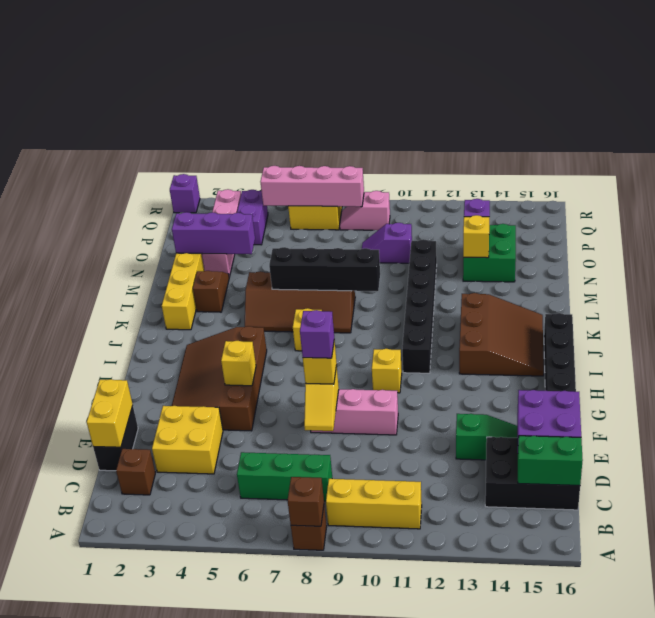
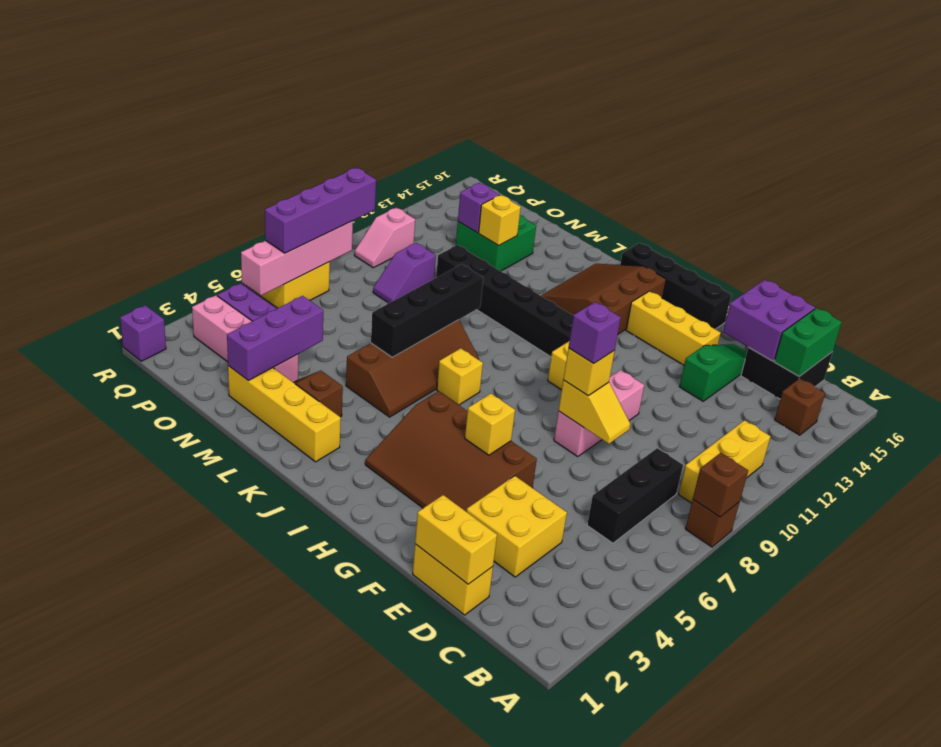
brown 1x1 brick [116,449,155,495] -> brown 1x1 brick moved to [775,378,825,435]
green 1x3 brick [237,452,332,501] -> black 1x3 brick [587,448,683,543]
black 2x3 brick [485,437,580,510] -> black 2x2 brick [741,347,833,399]
black 1x2 brick [93,406,138,471] -> yellow 1x2 brick [413,544,493,615]
none -> yellow 1x3 brick [626,291,721,365]
brown 3x3 slope [459,293,544,376] -> brown 3x3 slope turned to [541,264,666,334]
none -> purple 1x4 brick [265,168,376,253]
pink 1x2 slope [340,191,390,230] -> pink 1x2 slope moved to [354,208,415,268]

